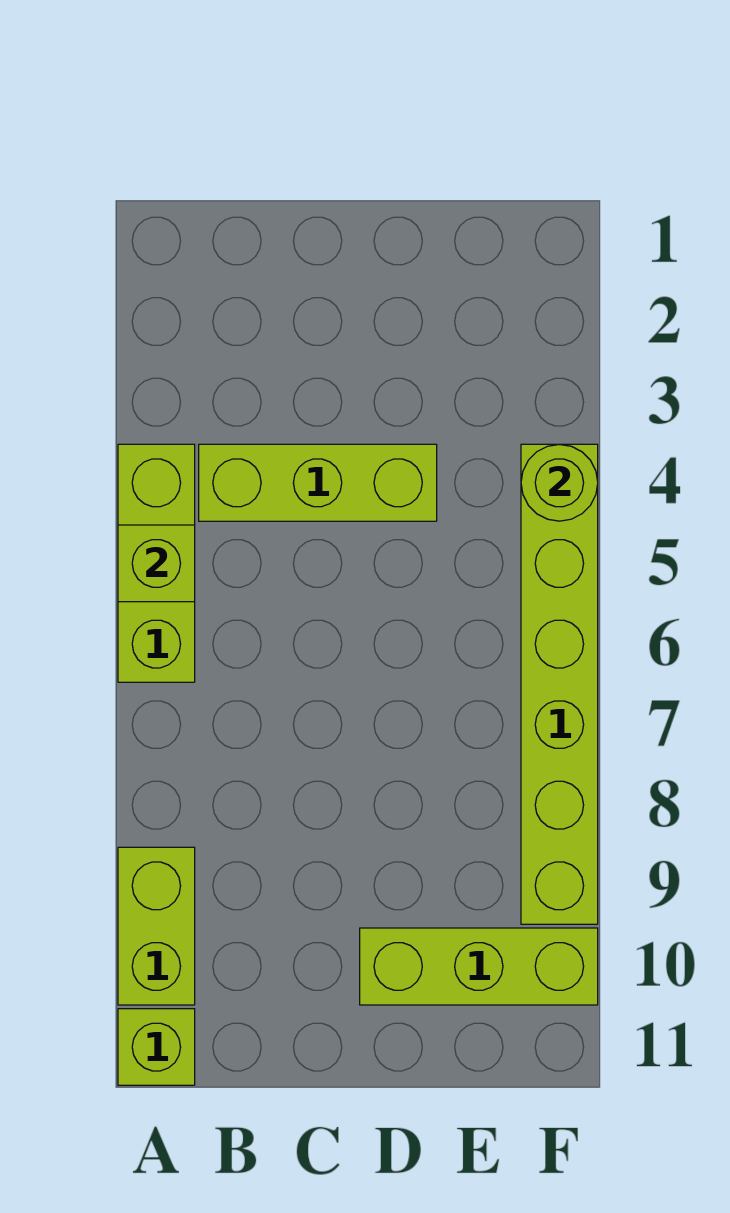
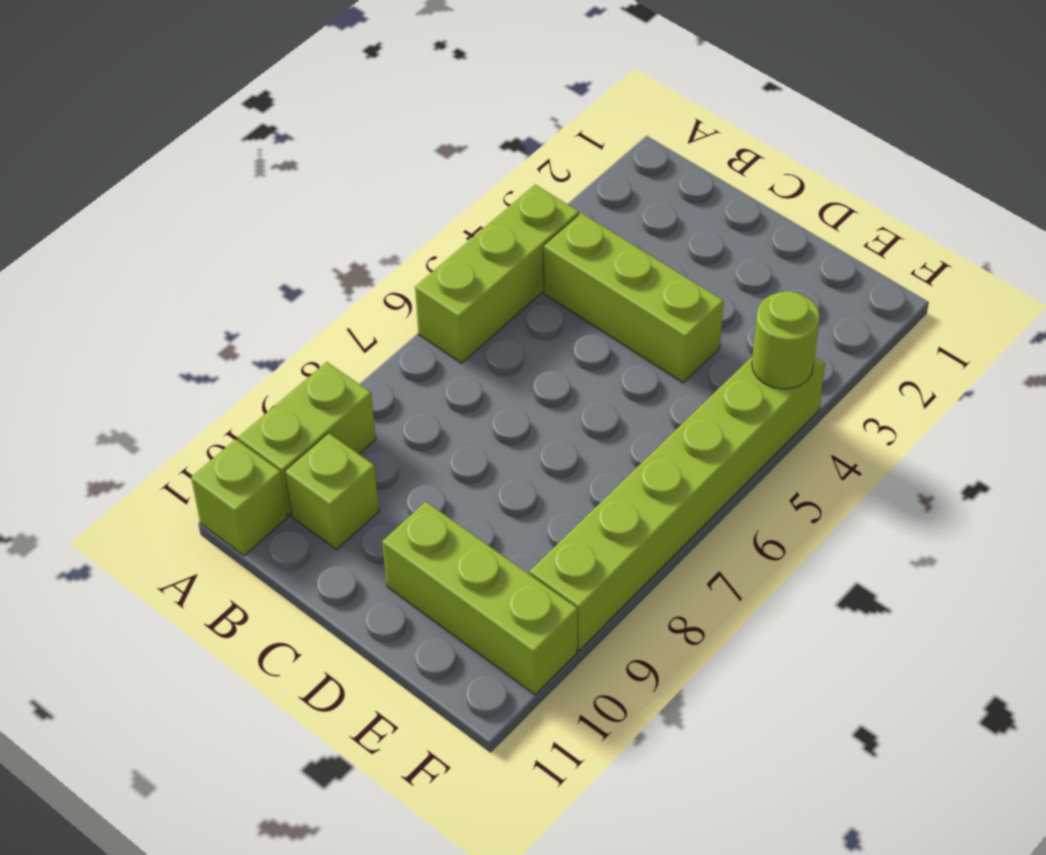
lime 1x1 brick [118,525,195,602] -> lime 1x1 brick moved to [285,433,379,550]

